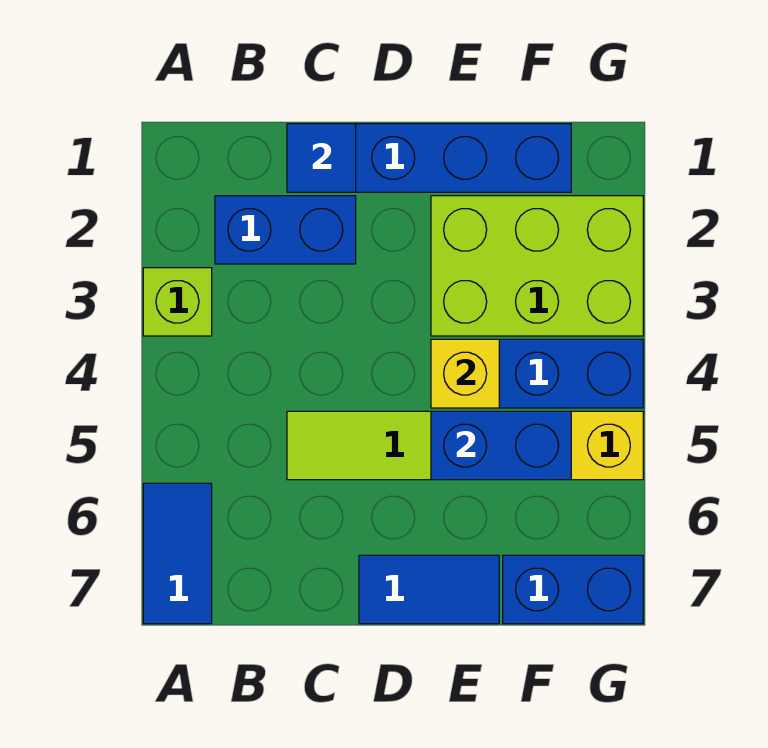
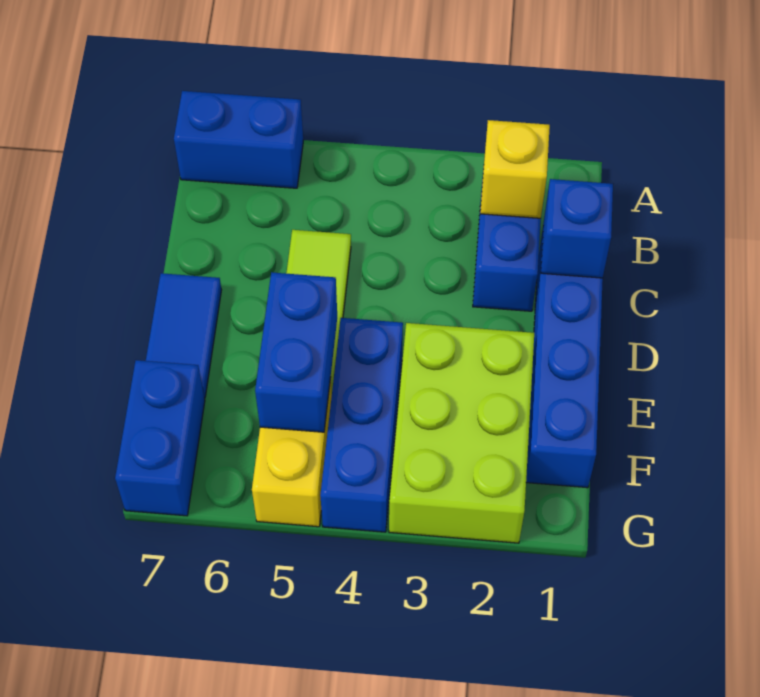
lime 1x1 brick [143,268,212,336] -> none
blue 1x2 tile [143,483,212,624] -> blue 1x2 brick [174,91,303,188]
blue 1x1 tile [287,124,356,192] -> blue 1x1 brick [541,179,613,278]
yellow 1x1 brick [431,339,499,408] -> yellow 1x1 brick moved to [480,120,550,218]

